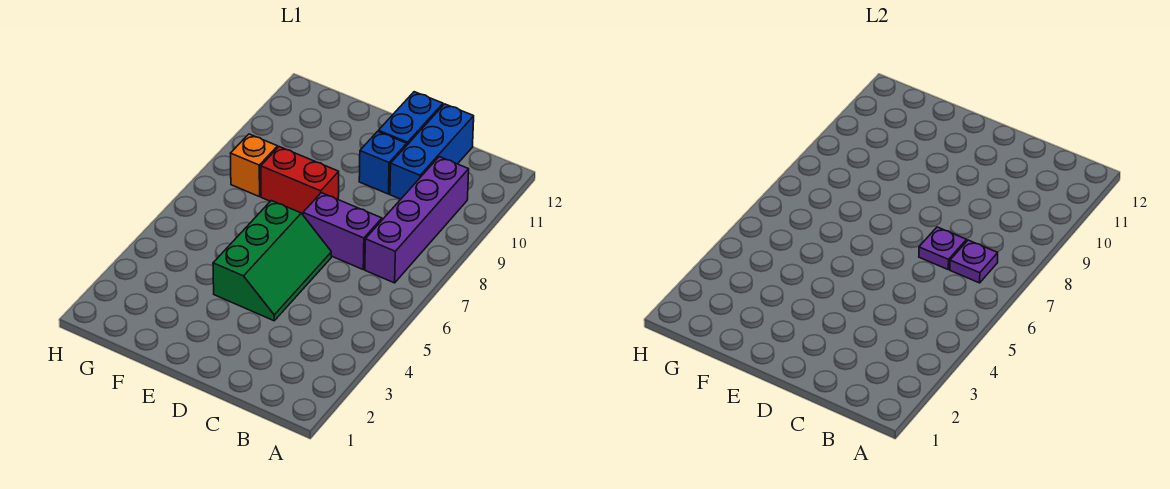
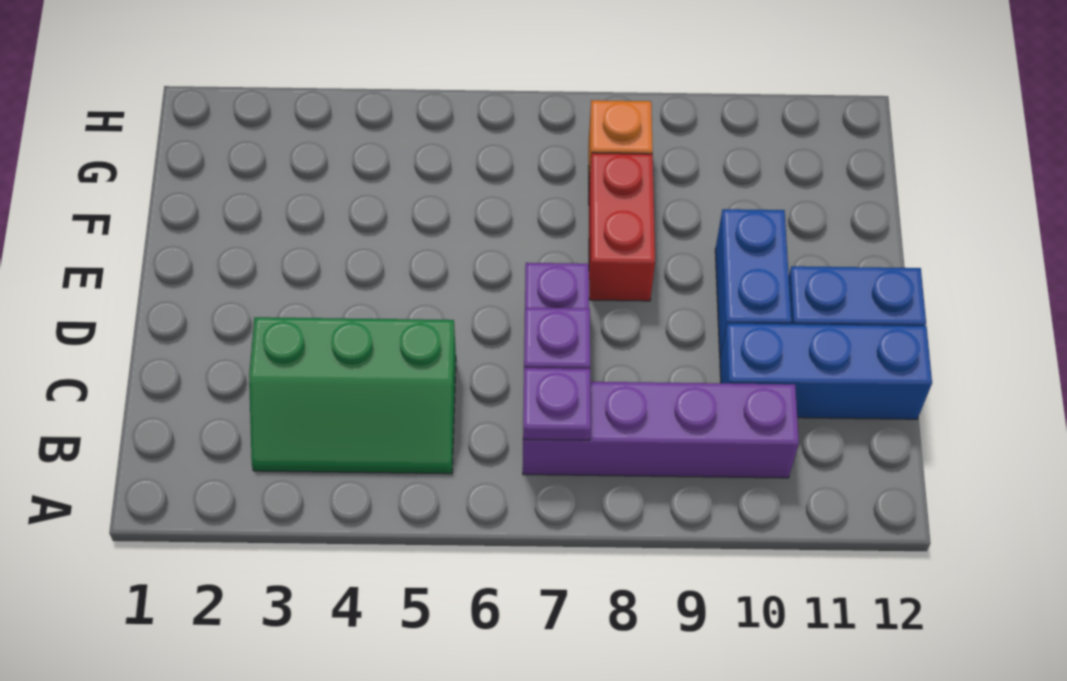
green 2x3 slope [213,200,331,321] -> green 2x3 slope moved to [249,317,456,474]
blue 1x1 brick [359,131,407,194] -> blue 1x2 brick [715,209,791,358]

